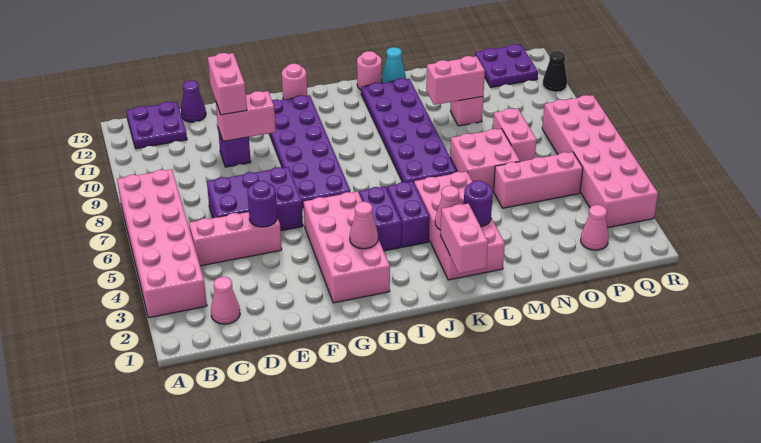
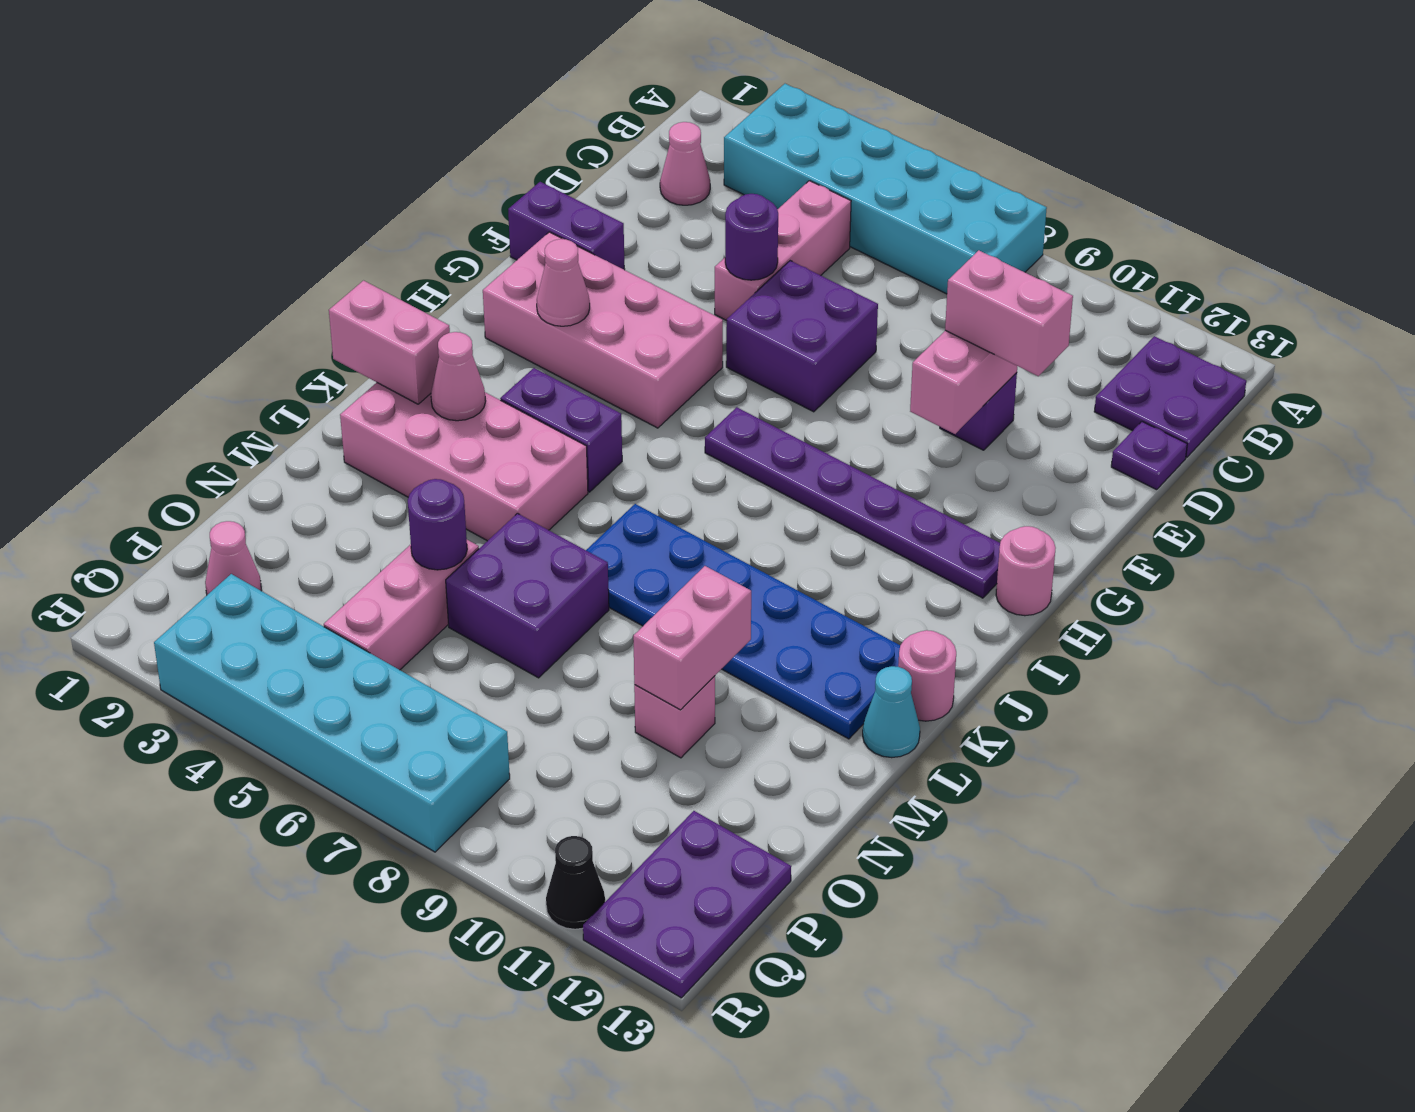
pink 2x6 brick [117,169,207,318] -> cyan 2x6 brick [724,84,1047,294]
purple 2x3 brick [207,167,303,231] -> purple 2x2 brick [726,261,878,412]
purple 1x1 cone [181,80,206,122] -> purple 1x1 plate [1111,421,1187,490]
purple 2x6 plate [269,95,350,208] -> purple 1x6 plate [705,407,1000,598]
purple 1x2 brick [359,186,402,251] -> purple 1x2 brick moved to [508,182,625,270]
purple 2x6 plate [361,78,457,182] -> blue 2x6 plate [586,504,900,739]
purple 1x1 round brick [464,180,493,227] -> purple 1x1 round brick moved to [408,479,467,570]
pink 2x2 brick [450,129,520,191] -> purple 2x2 brick [446,513,609,678]
pink 1x2 brick [493,108,536,162] -> none
purple 2x2 plate [475,44,538,87] -> purple 2x3 plate [583,811,791,998]
pink 2x6 brick [542,95,658,228] -> cyan 2x6 brick [154,574,510,852]

